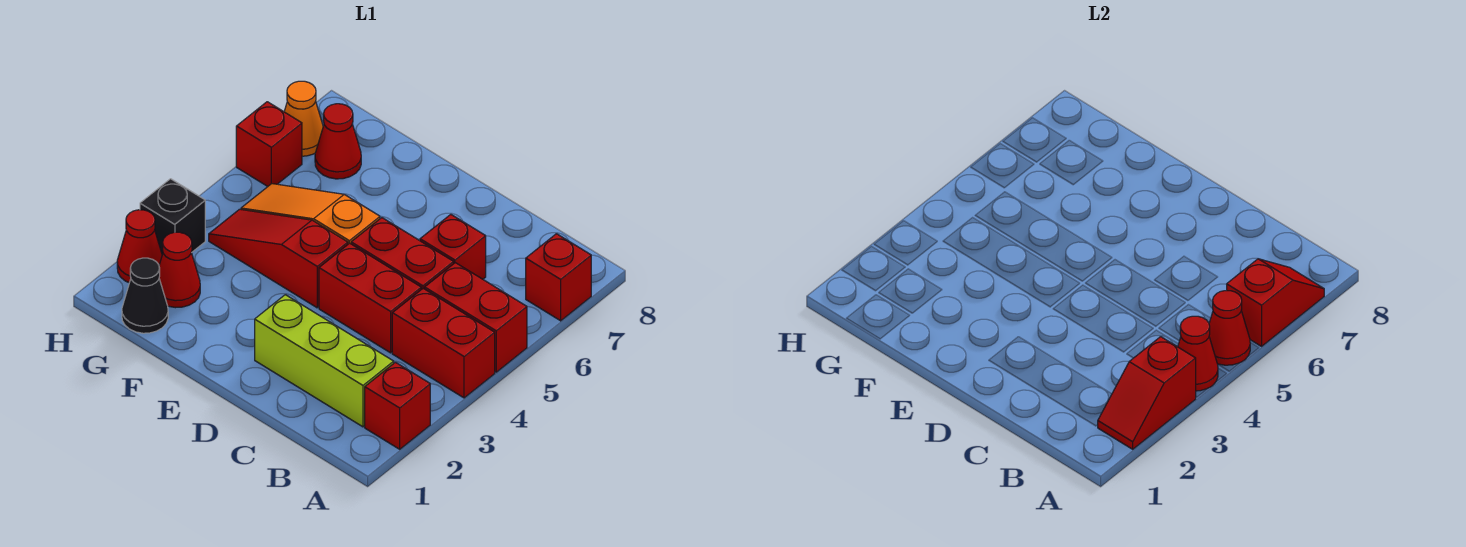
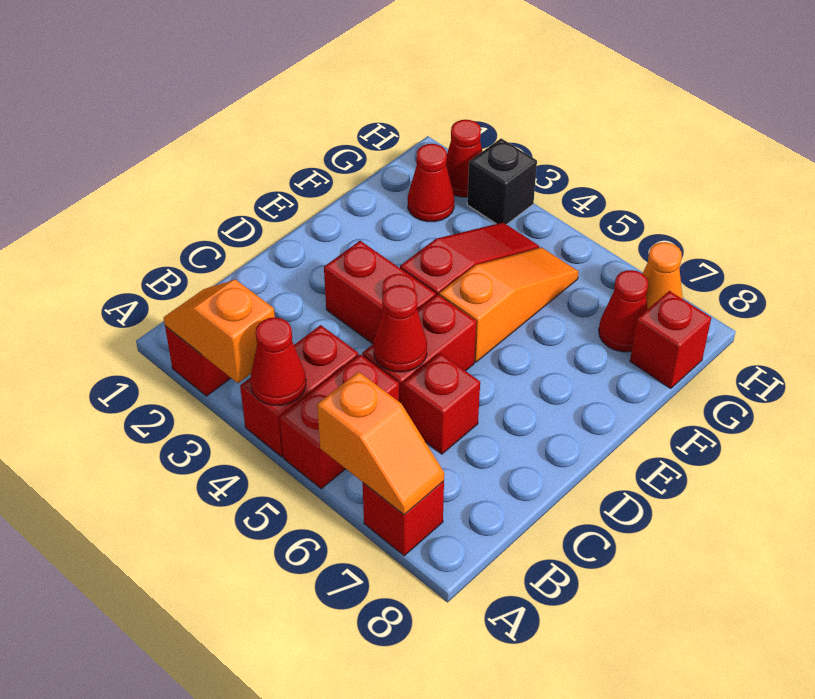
red 1x2 slope [1098,337,1196,449] -> orange 1x2 slope [164,279,275,383]
red 1x1 cone [1209,291,1250,365] -> red 1x1 cone moved to [373,285,427,372]
red 1x2 slope [1227,259,1324,346] -> orange 1x2 slope [317,372,444,515]
lime 1x3 brick [255,295,394,427] -> none
red 1x2 brick [319,243,421,353] -> red 1x2 brick turned to [324,241,436,344]
black 1x1 cone [122,258,168,333] -> none
red 1x1 brick [236,102,302,186] -> red 1x1 brick moved to [630,291,711,389]

